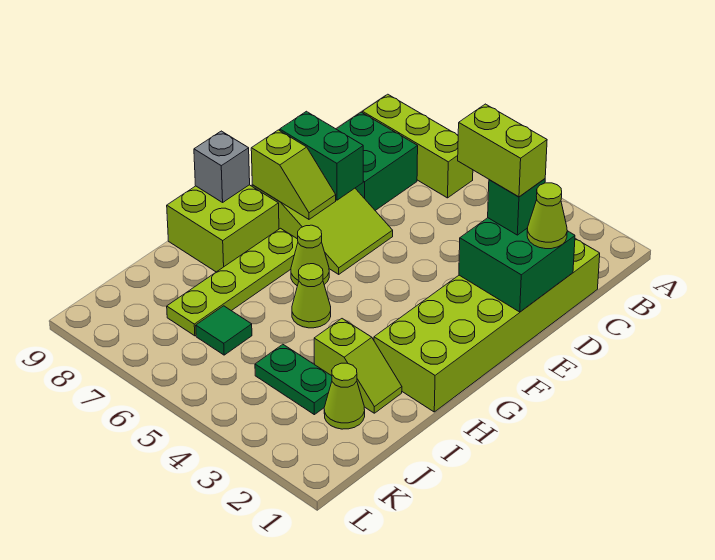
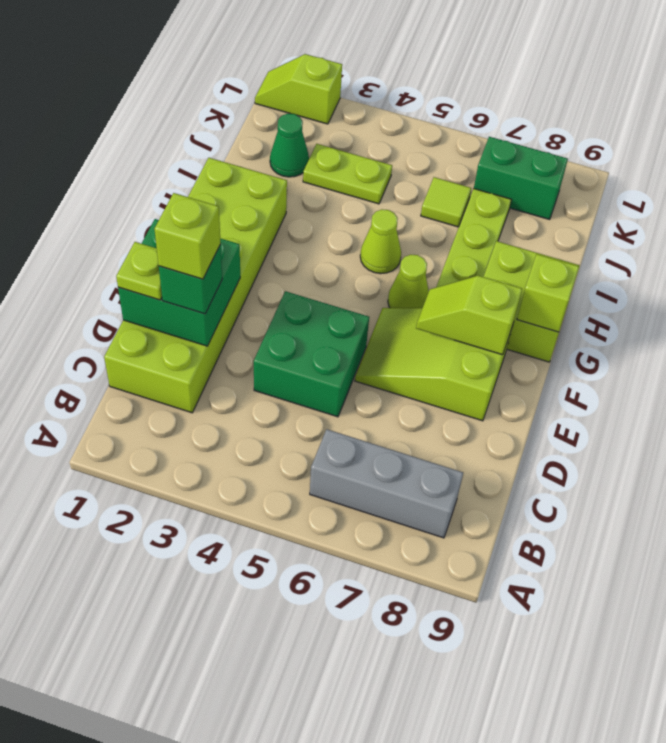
lime 1x3 brick [362,94,473,198] -> grey 1x3 brick [310,429,463,538]
green 2x2 brick [337,112,418,210] -> green 2x2 brick moved to [254,291,369,417]
lime 1x1 cone [527,183,567,249] -> lime 1x1 plate [116,242,162,300]
lime 1x2 brick [458,104,547,197] -> lime 1x1 brick [155,193,221,279]
green 1x2 brick [280,111,363,200] -> green 1x2 brick moved to [474,137,568,220]
grey 1x1 brick [194,131,250,202] -> lime 1x1 brick [517,254,579,332]
lime 1x2 slope [314,319,402,413] -> lime 1x2 slope moved to [255,54,342,124]
lime 1x1 cone [324,363,365,429] -> green 1x1 cone [270,114,309,177]
green 1x2 plate [255,344,332,415] -> lime 1x2 plate [303,144,392,204]
green 1x1 tile [196,306,252,355] -> lime 1x1 tile [421,177,471,227]

